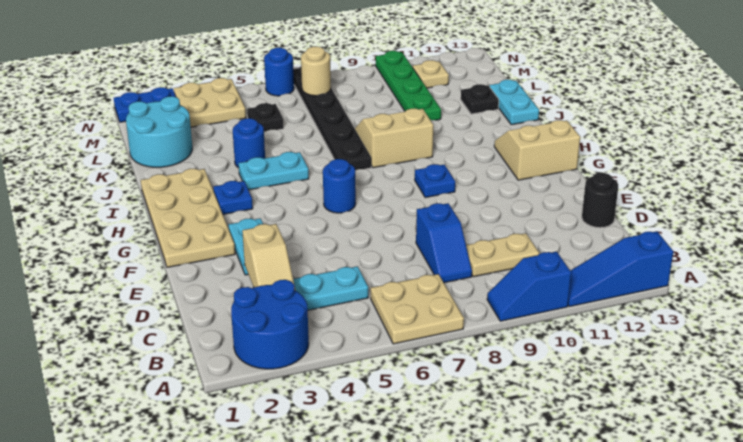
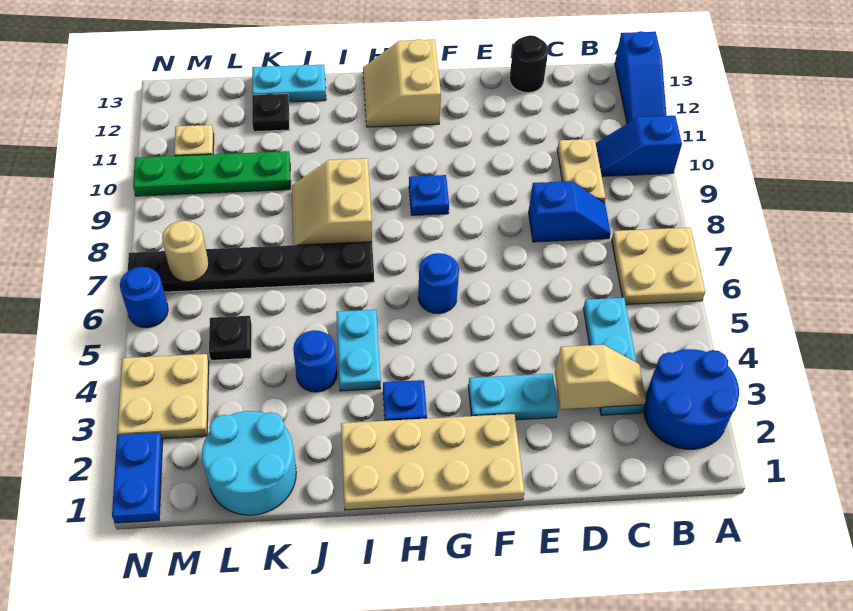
blue 1x2 slope [487,252,571,321] -> blue 1x2 slope turned to [596,116,682,176]

